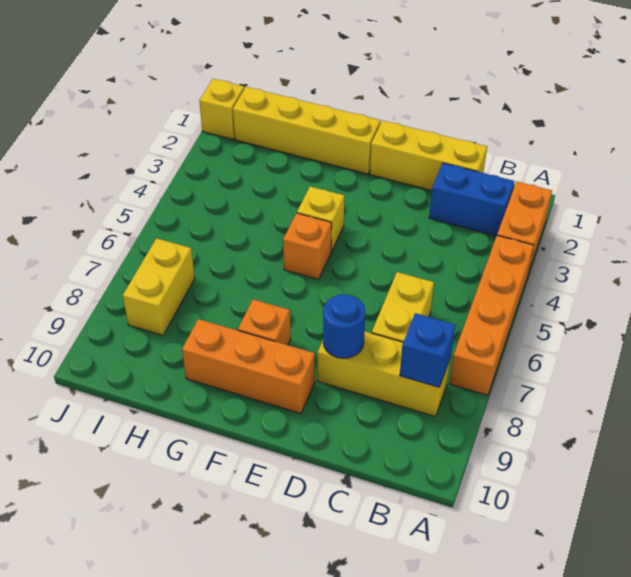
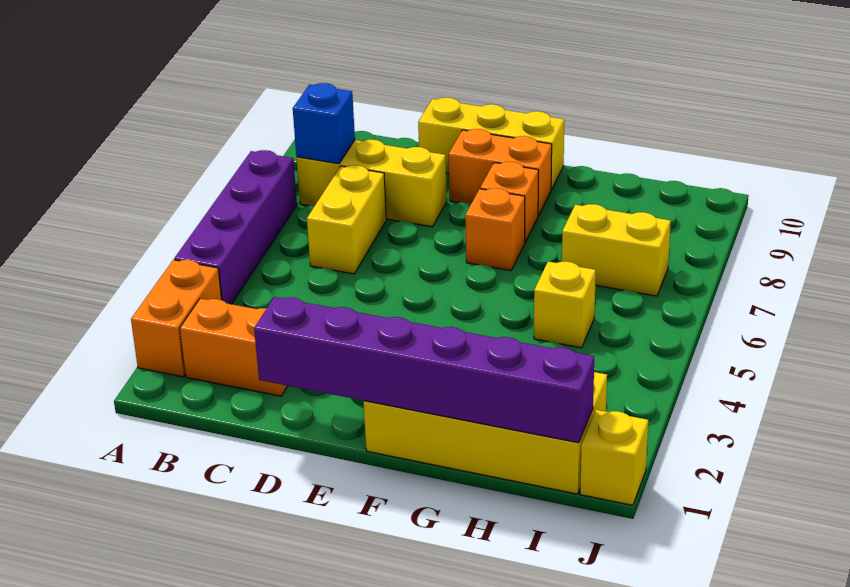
orange 1x4 brick [449,235,534,395] -> purple 1x4 brick [174,150,297,304]
blue 1x2 brick [429,163,514,236] -> orange 1x2 brick [180,299,287,396]
yellow 1x3 brick [370,120,487,191] -> yellow 1x3 brick moved to [418,98,564,190]
none -> purple 1x6 brick [254,297,594,443]
blue 1x1 round brick [323,294,365,358] -> none
orange 1x3 brick [182,319,315,414] -> orange 1x2 brick [449,129,552,216]
yellow 1x4 brick [233,87,380,174] -> yellow 2x4 brick [364,372,607,494]
yellow 1x1 brick [297,186,344,251] -> yellow 1x1 brick moved to [534,262,596,348]
orange 1x1 brick [283,213,332,279] -> orange 1x1 brick moved to [465,188,525,271]
yellow 1x2 brick [123,238,195,335] -> yellow 1x2 brick turned to [562,204,671,296]

